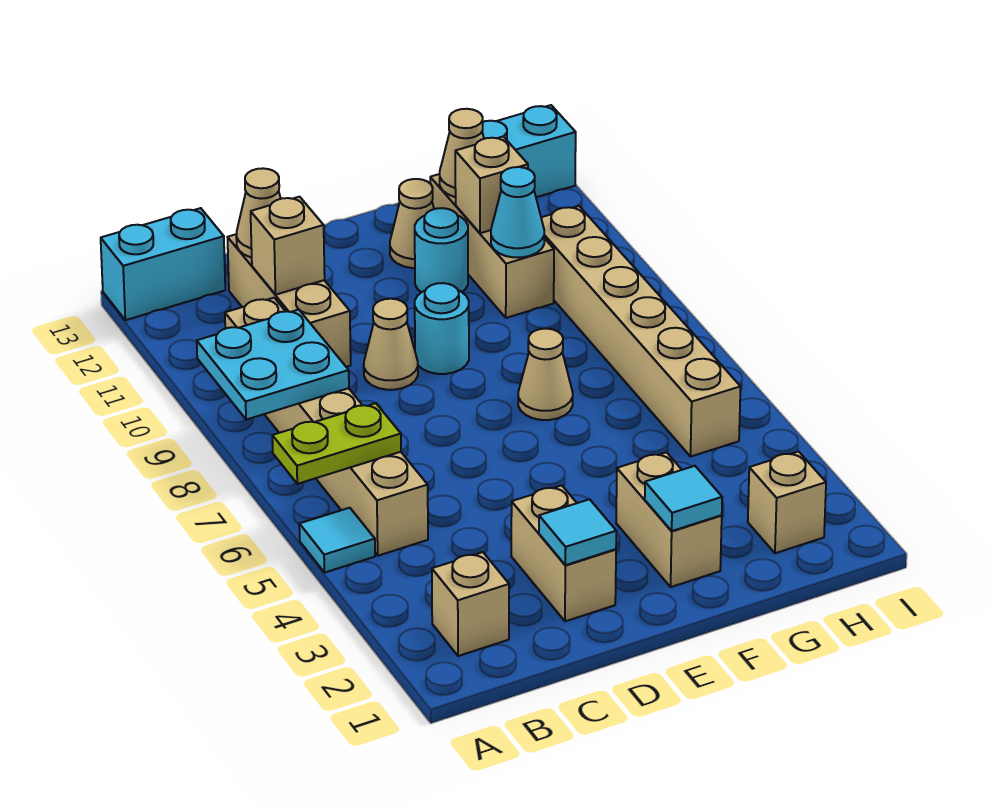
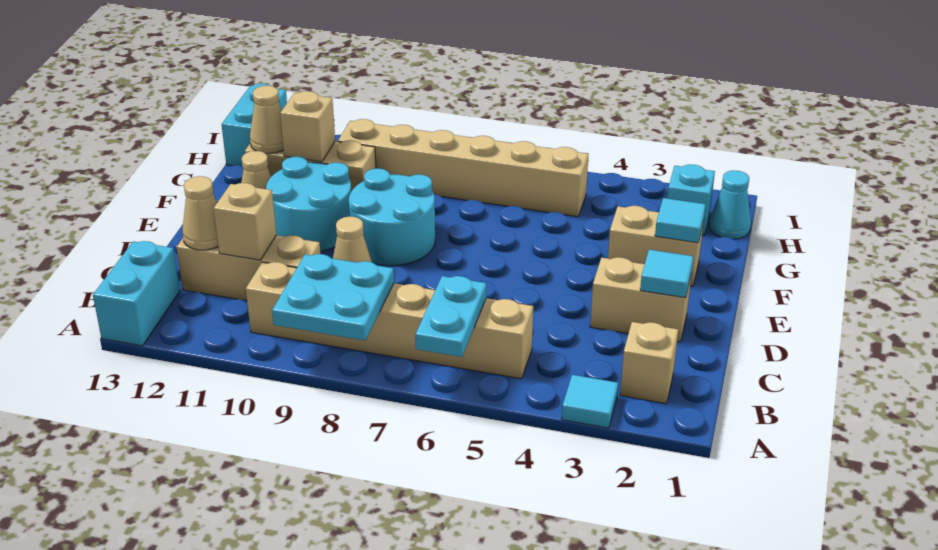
cyan 1x1 tile [299,508,375,573] -> cyan 1x1 tile moved to [562,375,618,428]
lime 1x2 plate [272,403,401,484] -> cyan 1x2 plate [415,276,486,357]
cyan 1x1 round brick [415,283,469,374] -> cyan 2x2 round brick [349,168,435,266]
tan 1x1 cone [518,329,573,420] -> none
cyan 1x1 round brick [415,208,468,292] -> cyan 2x2 round brick [266,157,351,251]
cyan 1x1 cone [491,167,544,257] -> cyan 1x1 cone moved to [709,170,751,239]
tan 1x1 brick [748,452,826,553] -> cyan 1x1 brick [667,164,715,235]

